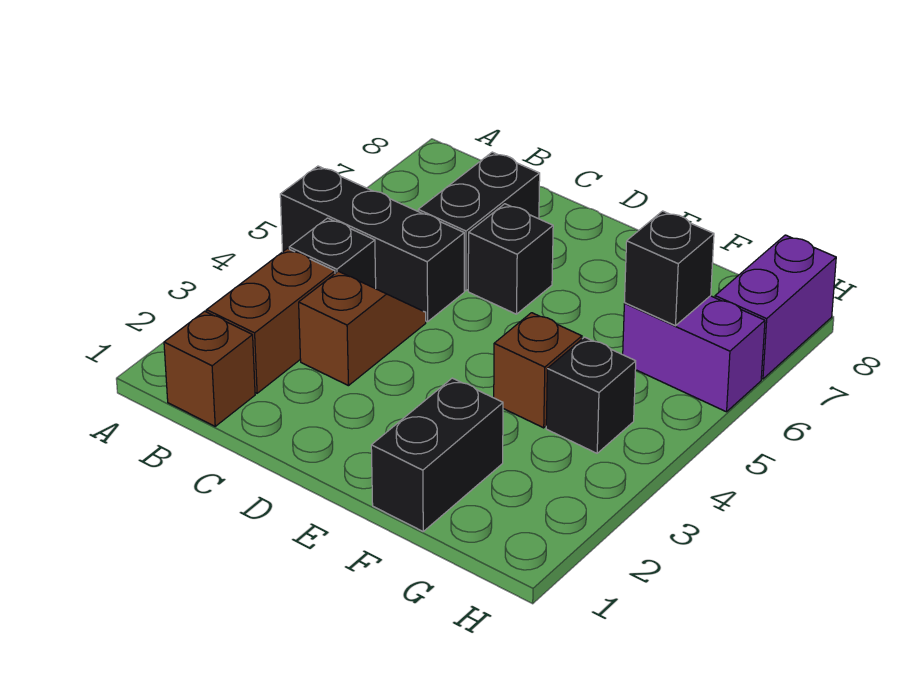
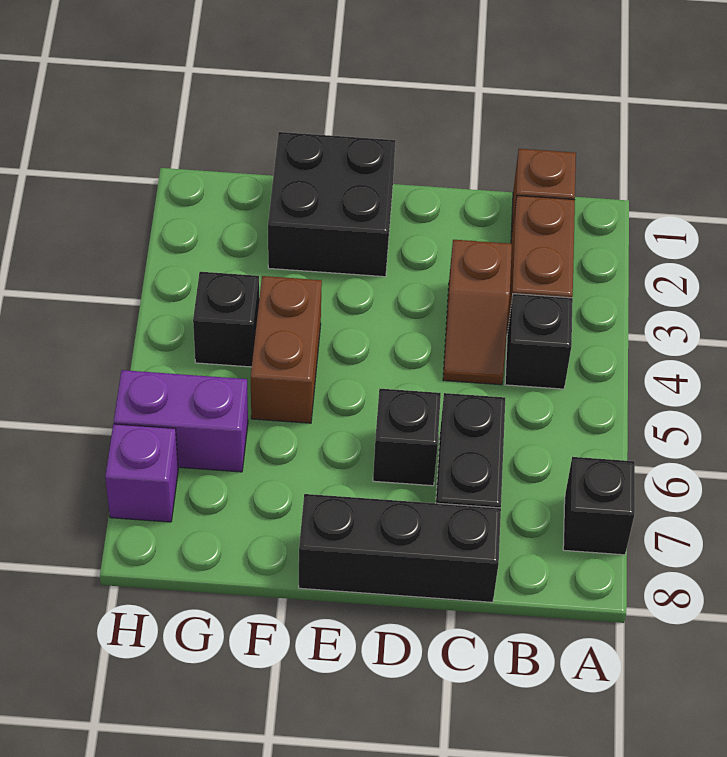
black 1x3 brick [280,166,464,322] -> black 1x3 brick moved to [299,494,501,602]
black 1x2 brick [371,378,503,531] -> black 2x2 brick [268,132,396,277]
brown 1x1 brick [494,313,582,428] -> brown 1x2 brick [251,276,322,423]
black 1x1 brick [625,211,714,326] -> black 1x1 brick moved to [563,457,635,555]
purple 1x2 brick [715,235,836,379] -> purple 1x1 brick [105,424,178,522]

